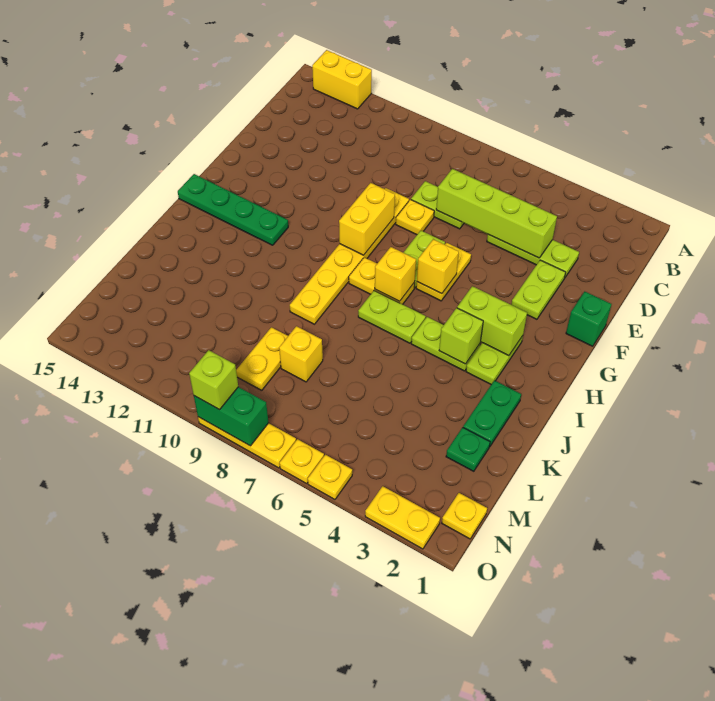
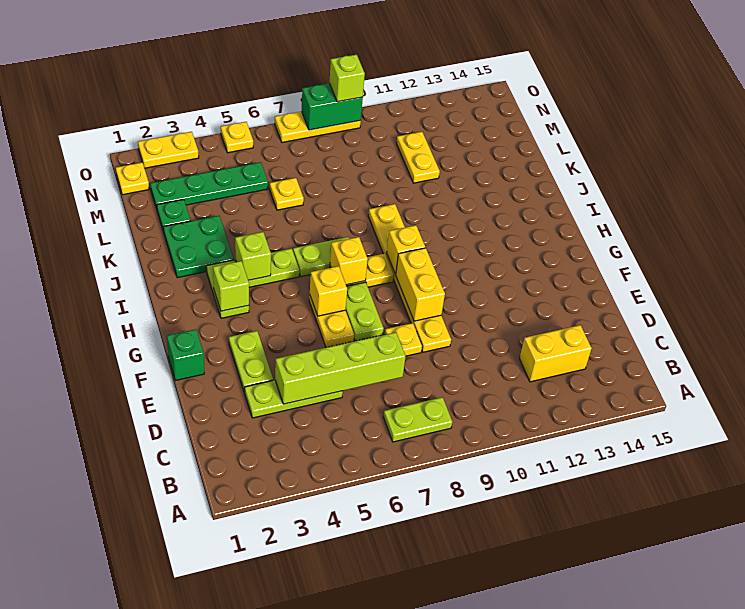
yellow 1x2 brick [312,50,372,109] -> yellow 1x2 brick moved to [520,325,592,382]
lime 1x2 plate [411,181,464,229] -> lime 1x2 plate moved to [383,397,452,442]
lime 1x2 brick [457,286,527,356] -> lime 1x1 brick [213,261,249,311]
green 1x4 plate [178,174,288,245] -> green 1x4 plate moved to [150,162,268,209]
green 1x2 plate [463,380,521,447] -> green 2x2 plate [163,216,234,278]
yellow 1x1 brick [279,326,323,382] -> yellow 1x1 brick moved to [387,225,425,274]
yellow 1x2 plate [236,327,288,390] -> yellow 1x2 plate moved to [396,132,440,183]
yellow 1x1 plate [280,439,324,484] -> yellow 1x1 plate moved to [270,178,304,210]

